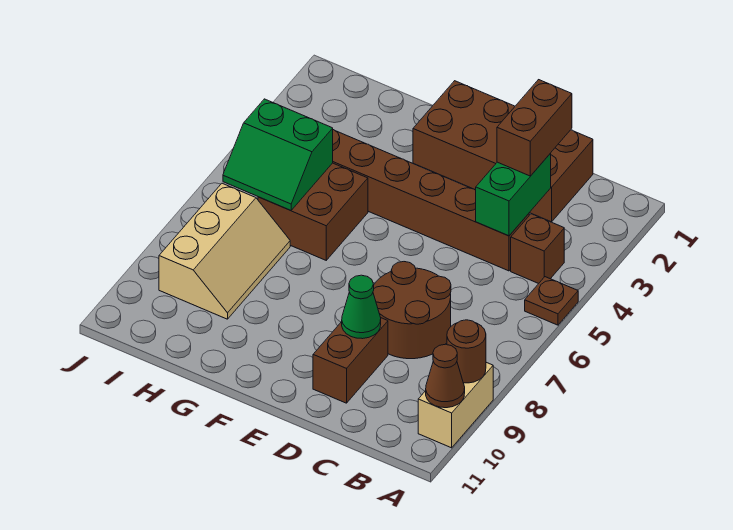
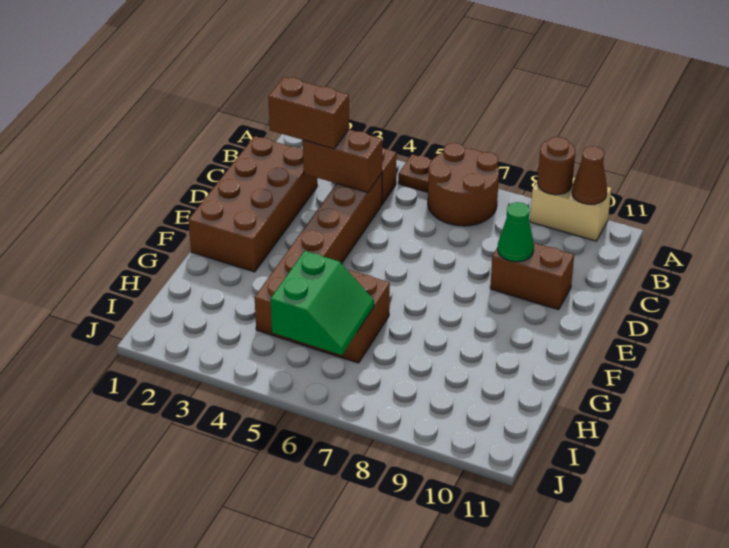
green 1x2 brick [476,154,551,236] -> brown 1x2 brick [303,129,382,192]
brown 2x2 round brick [373,262,451,359] -> brown 2x2 round brick moved to [428,143,499,226]
tan 2x3 slope [159,183,290,319] -> none

